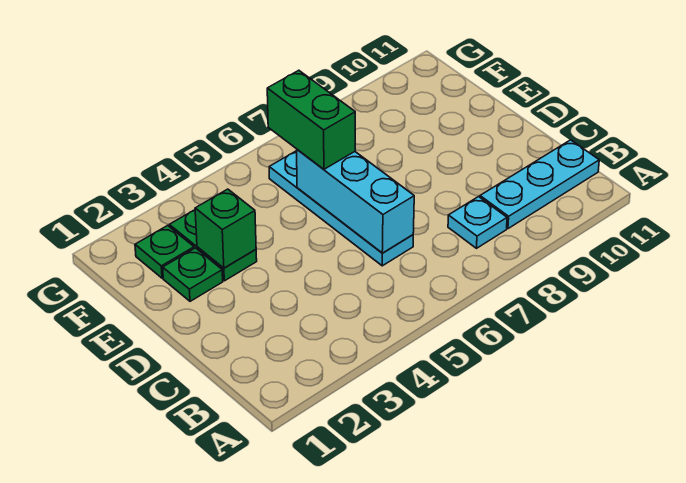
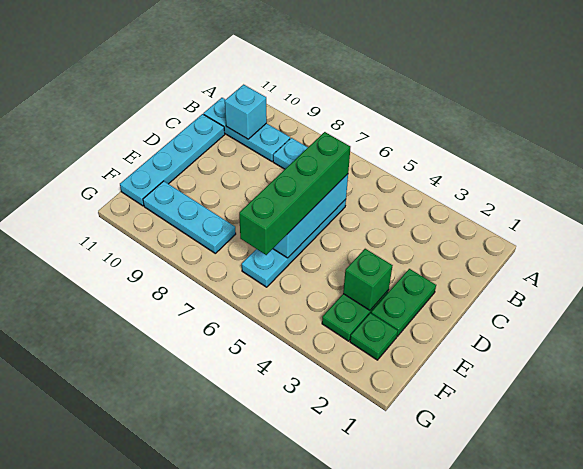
none -> cyan 1x1 brick [225,85,267,139]
none -> cyan 1x4 plate [120,114,225,206]
green 1x1 plate [163,248,223,301] -> green 1x2 plate [371,269,436,336]
green 1x2 brick [267,70,355,169] -> green 1x4 brick [239,132,350,255]
none -> cyan 1x3 plate [143,181,236,253]

